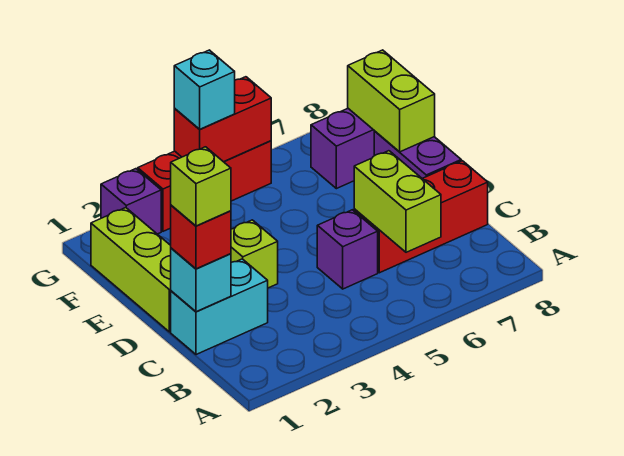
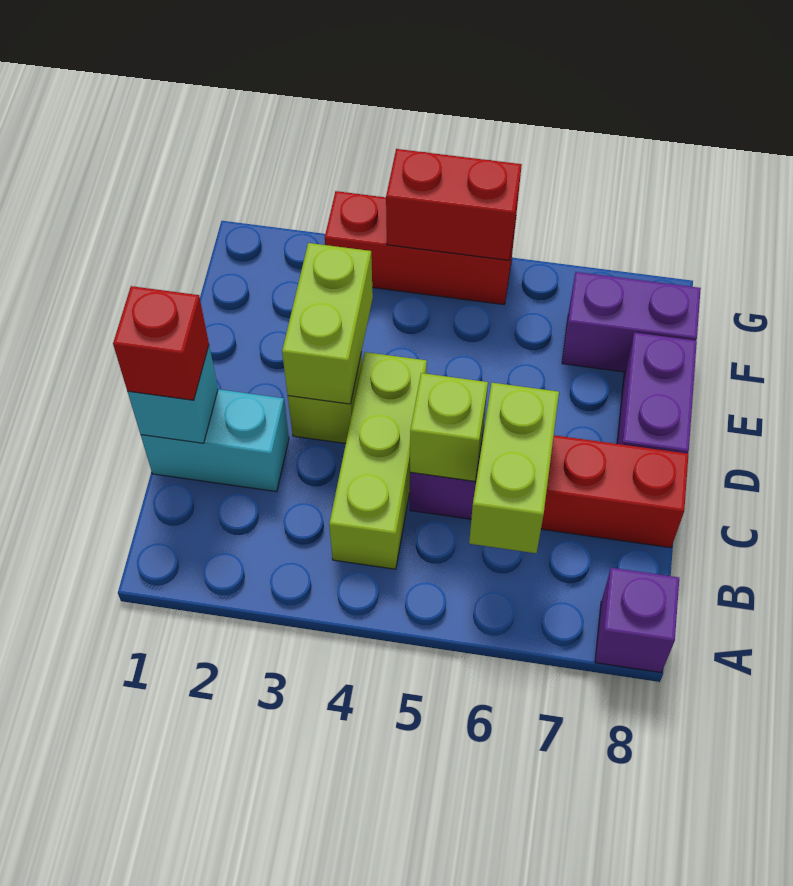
lime 1x1 brick [171,147,231,226] -> lime 1x1 brick moved to [410,373,488,481]
lime 1x3 brick [91,208,171,332] -> lime 1x3 brick moved to [329,352,427,569]
lime 1x2 brick [348,50,435,152] -> lime 1x2 brick moved to [282,243,373,404]
purple 1x1 brick [101,169,161,234] -> purple 1x1 brick moved to [595,568,679,672]
cyan 1x1 brick [174,50,235,129] -> none

